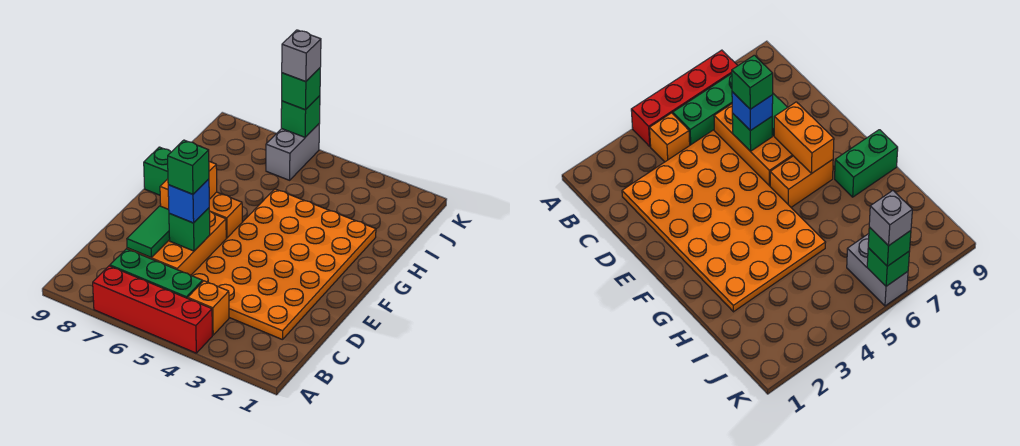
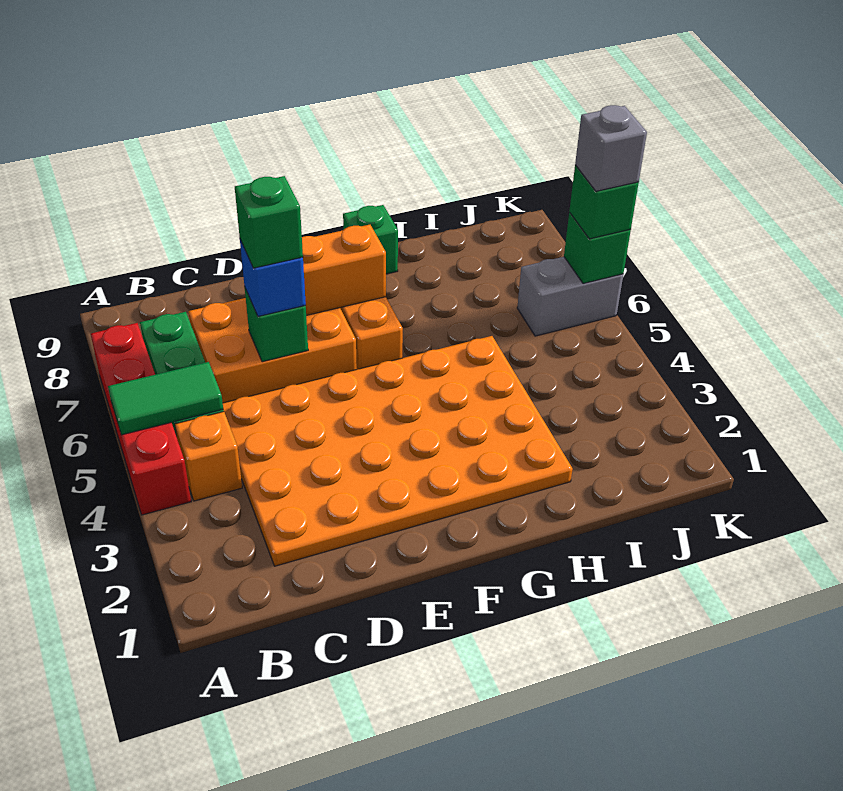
green 1x2 tile [127,206,170,258] -> green 1x2 tile moved to [108,362,223,435]
green 1x2 brick [144,147,171,195] -> green 1x1 brick [343,205,398,274]

